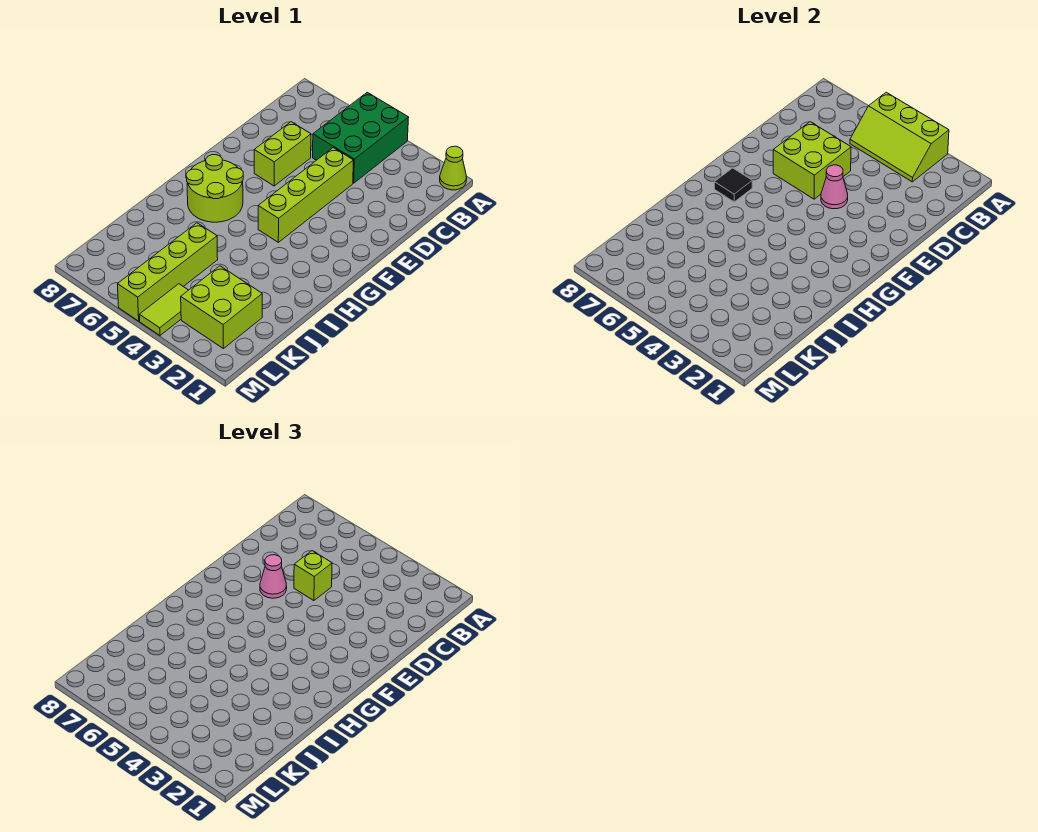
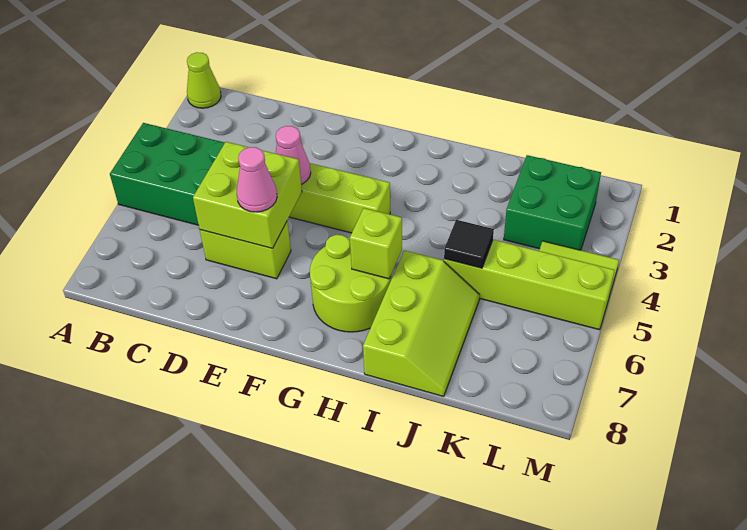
lime 2x3 slope [850,92,949,182] -> lime 2x3 slope moved to [363,250,480,396]
lime 1x1 brick [294,551,332,601] -> lime 1x1 brick moved to [350,208,402,279]
black 1x1 tile [714,168,752,202] -> black 1x1 tile moved to [444,220,494,268]
lime 2x2 brick [181,266,262,349] -> green 2x2 brick [504,155,601,250]

